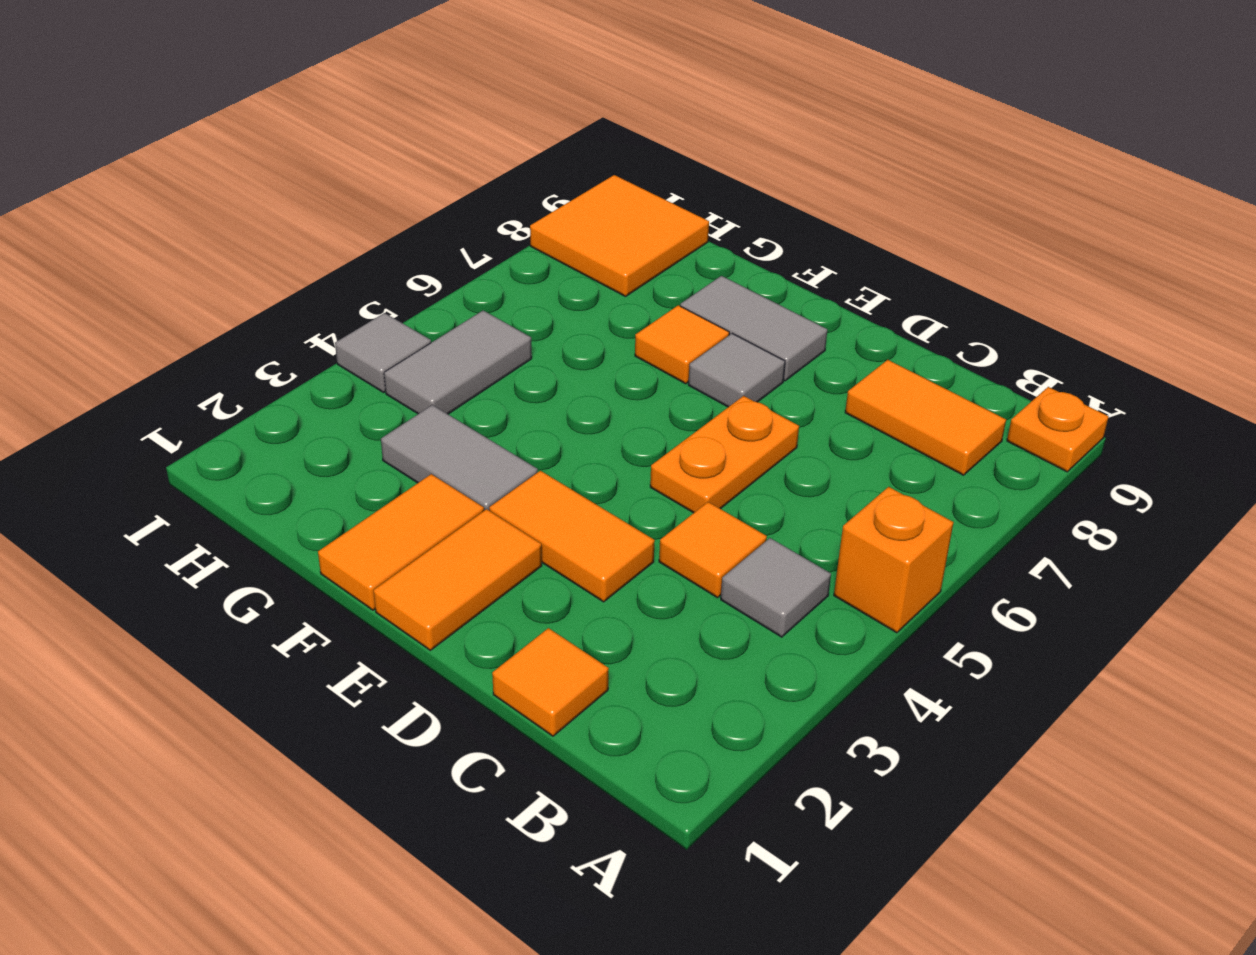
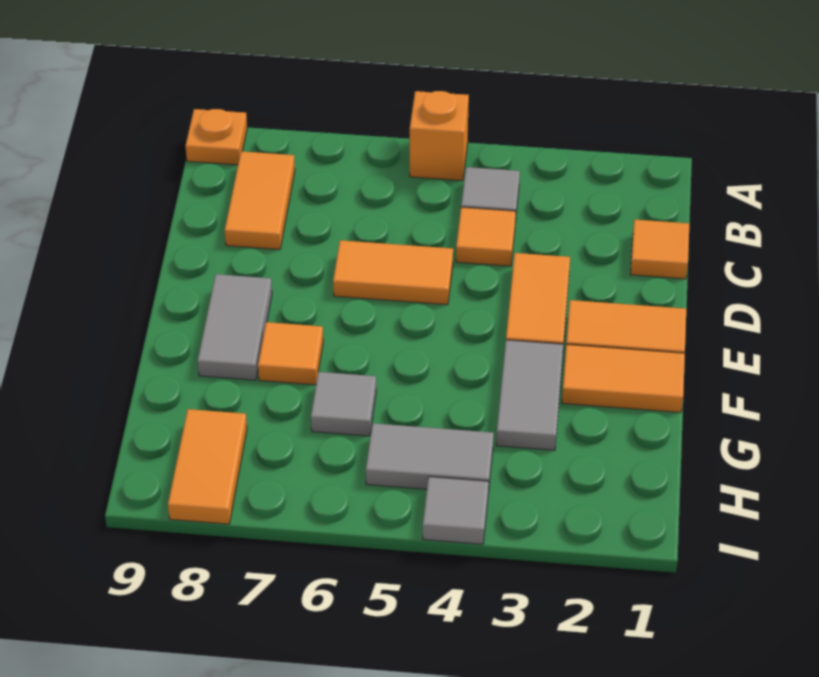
orange 1x2 plate [650,396,799,513] -> orange 1x2 tile [333,240,453,305]
grey 1x1 tile [688,333,785,407] -> grey 1x1 tile moved to [311,372,376,436]
orange 2x2 tile [530,175,709,296] -> orange 1x2 tile [168,409,247,524]

